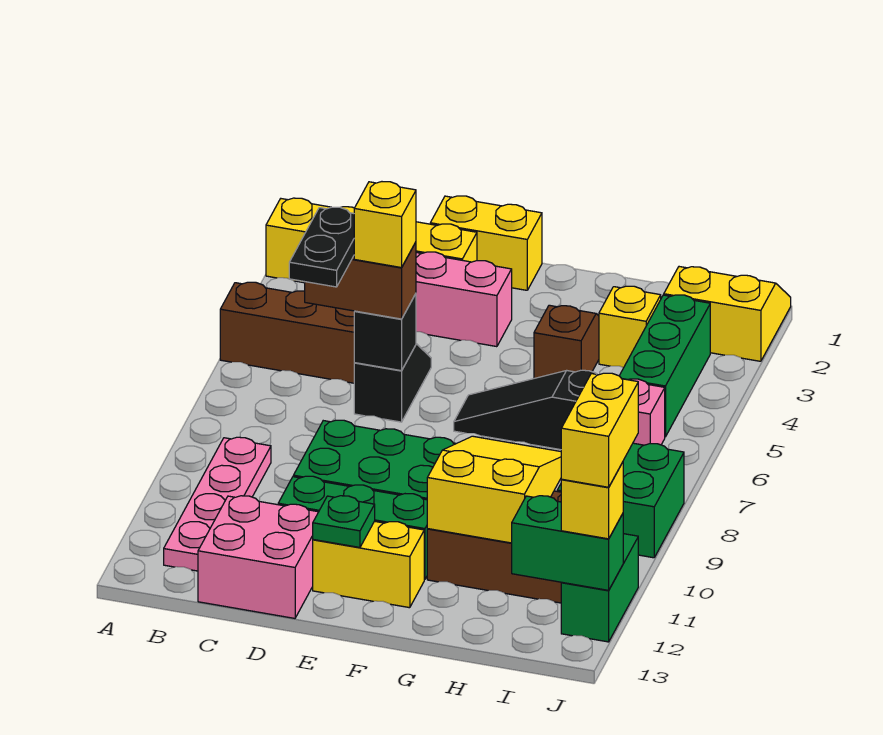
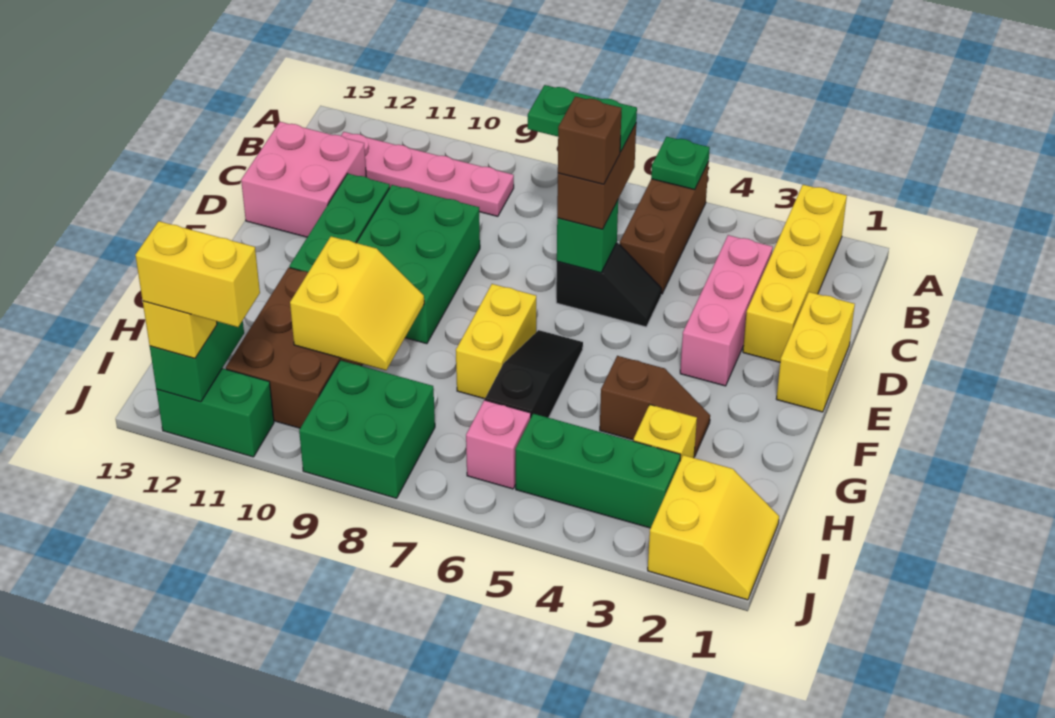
black 1x2 plate [289,207,354,287] -> green 1x2 plate [528,85,637,152]
black 1x1 brick [354,294,416,371] -> green 1x1 brick [557,200,618,273]
yellow 1x1 brick [354,182,416,268] -> brown 1x1 brick [558,96,622,184]
yellow 1x2 brick [313,521,424,608] -> yellow 1x2 brick moved to [456,284,536,399]
green 1x1 plate [313,496,375,547] -> green 1x1 plate moved to [651,137,710,190]
yellow 2x3 slope [427,436,561,543] -> yellow 2x2 slope [290,237,424,370]

